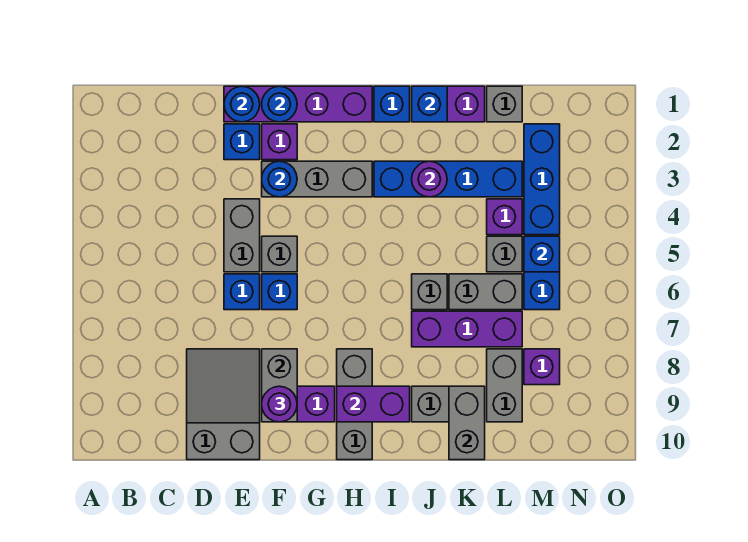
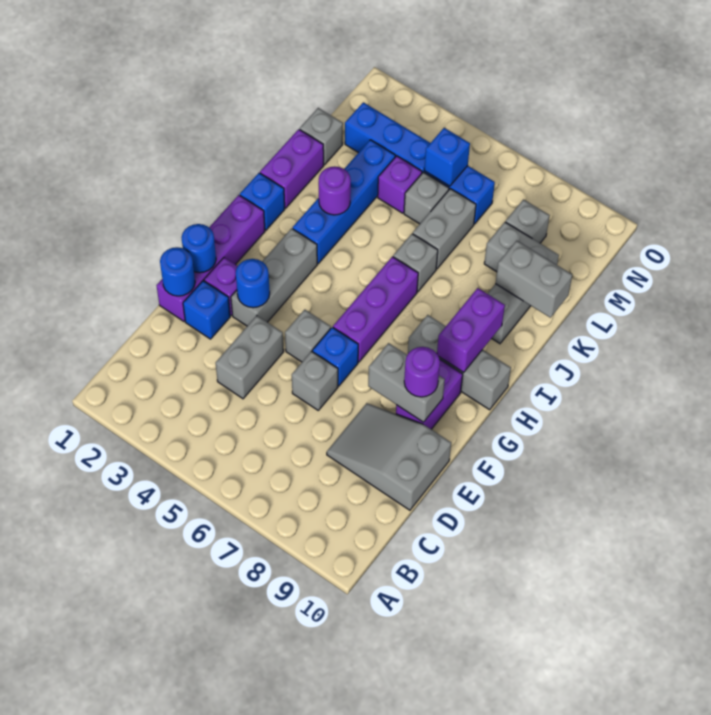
grey 1x2 brick [224,199,260,272] -> grey 1x2 brick turned to [216,316,284,399]
blue 1x1 brick [224,274,260,310] -> grey 1x1 brick [292,351,338,410]
blue 1x1 brick [412,86,447,122] -> none
purple 1x3 brick [412,311,522,347] -> purple 1x3 brick moved to [333,257,418,362]
purple 1x1 brick [524,349,560,385] -> grey 1x1 brick [506,200,550,243]

